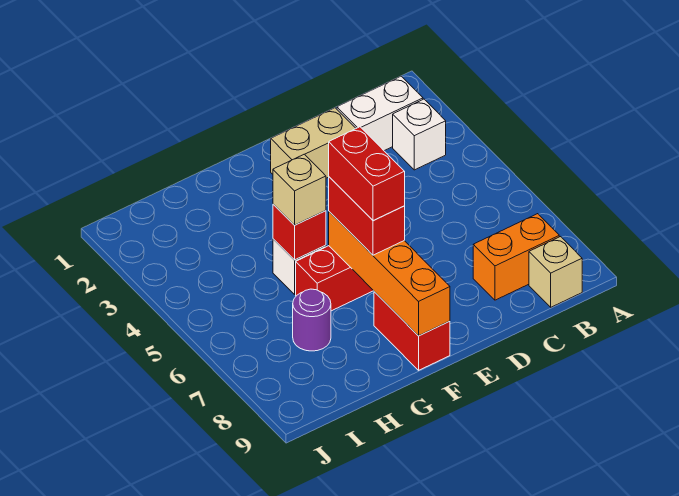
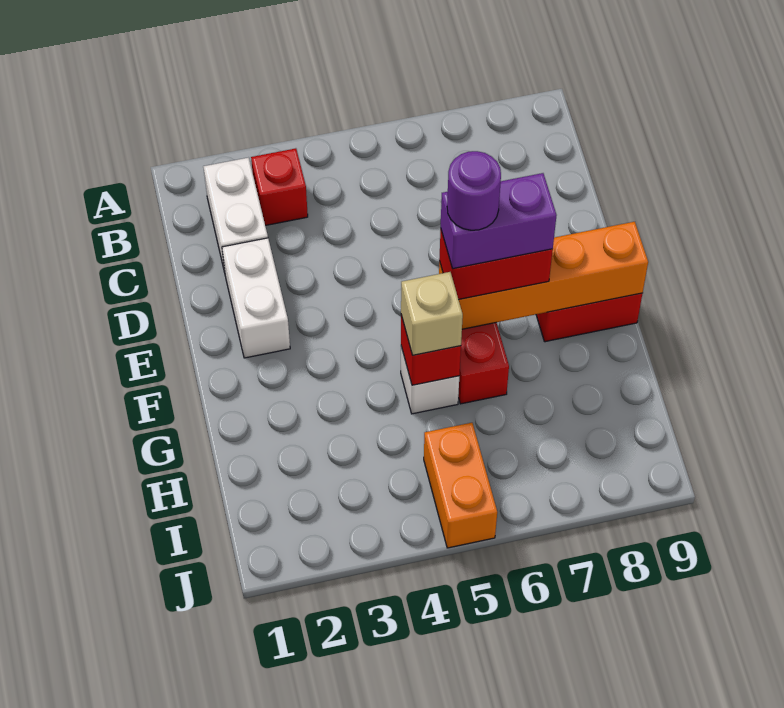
white 1x1 brick [393,99,446,170] -> red 1x1 brick [251,148,308,226]
orange 1x2 brick [473,214,559,300] -> orange 1x2 brick moved to [424,423,497,548]
tan 1x1 brick [529,237,582,307] -> none
tan 1x2 brick [271,108,356,178] -> white 1x2 brick [222,238,290,358]
red 1x2 brick [329,127,405,220] -> purple 1x2 brick [441,173,557,269]
purple 1x1 round brick [293,289,331,351] -> purple 1x1 round brick moved to [447,151,501,230]

